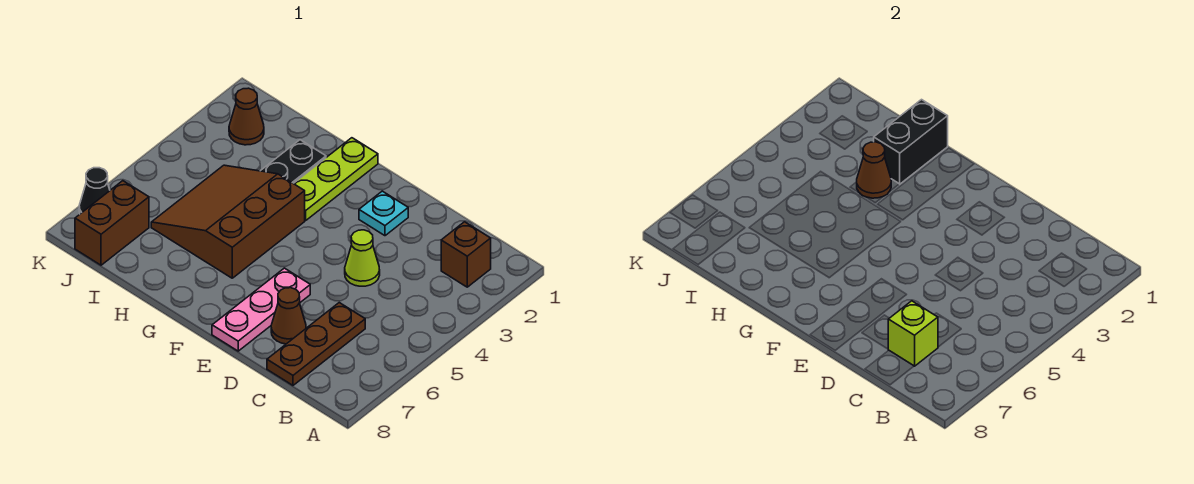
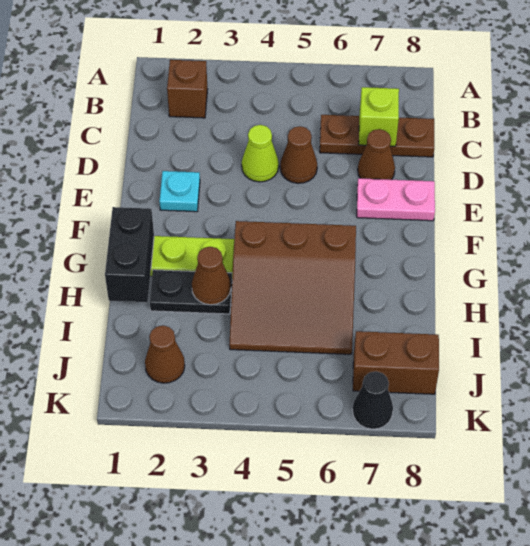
none -> brown 1x1 cone [280,126,317,183]
pink 1x3 plate [212,268,310,351] -> pink 1x2 plate [357,178,435,221]
black 1x2 brick [874,100,948,184] -> black 1x2 brick turned to [105,207,154,302]

